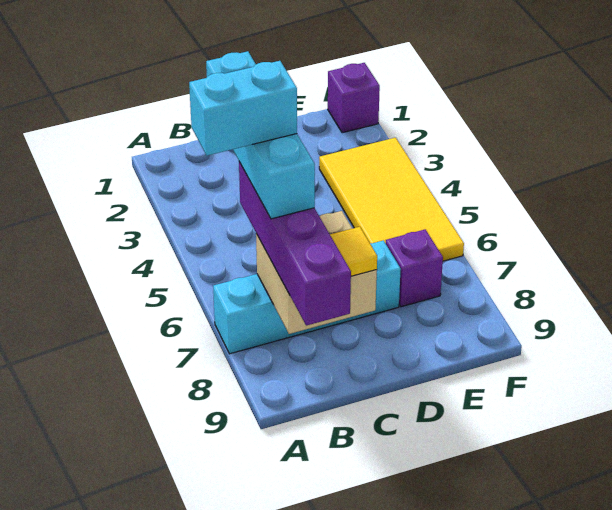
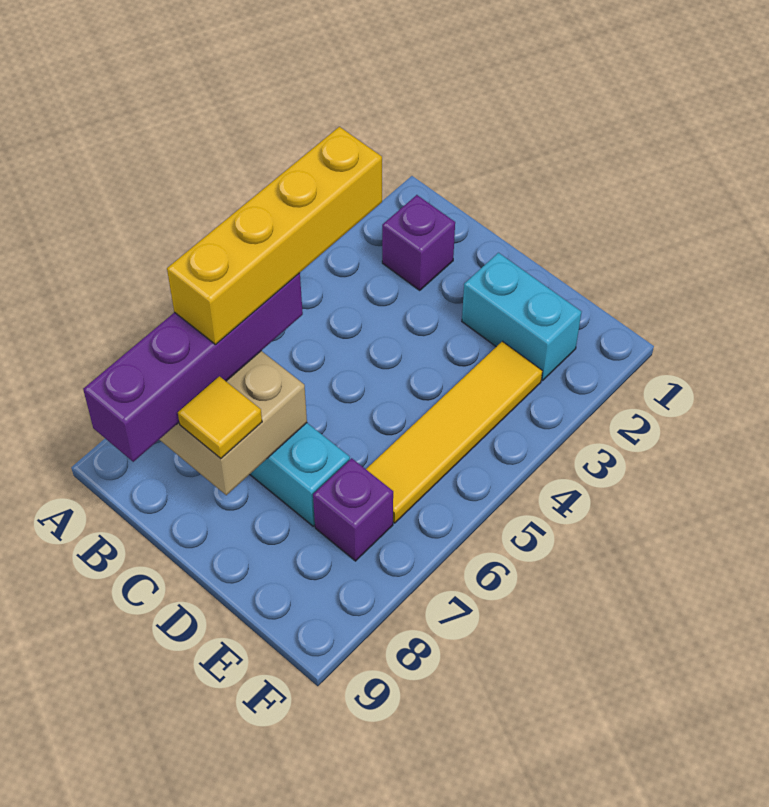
cyan 1x2 brick [189,61,297,156] -> cyan 1x2 brick moved to [462,253,581,381]
cyan 1x4 brick [206,51,315,219] -> yellow 1x4 brick [167,127,382,344]
yellow 2x4 tile [319,138,464,261] -> yellow 1x4 tile [366,341,542,523]
purple 1x1 brick [328,63,380,133] -> purple 1x1 brick moved to [382,195,455,290]

